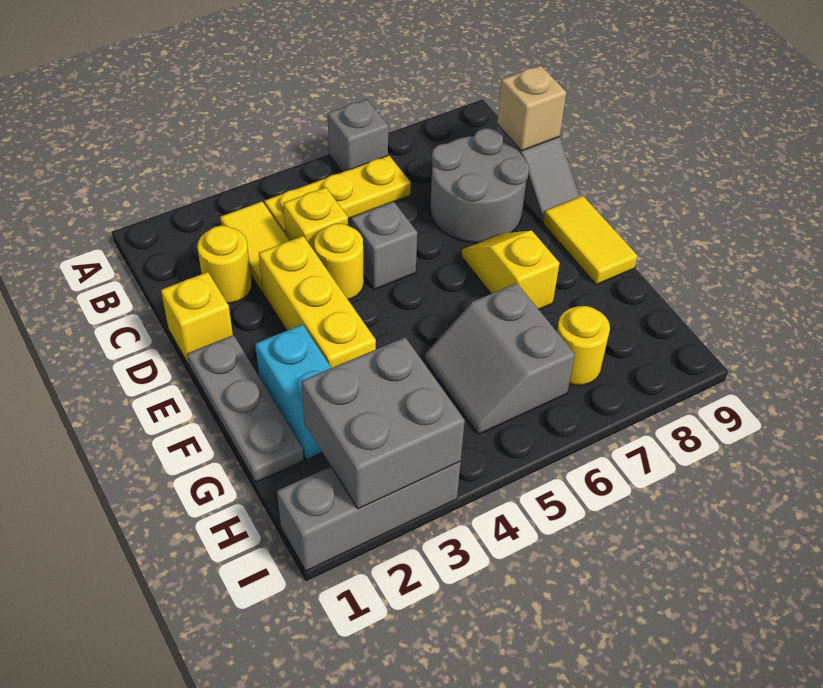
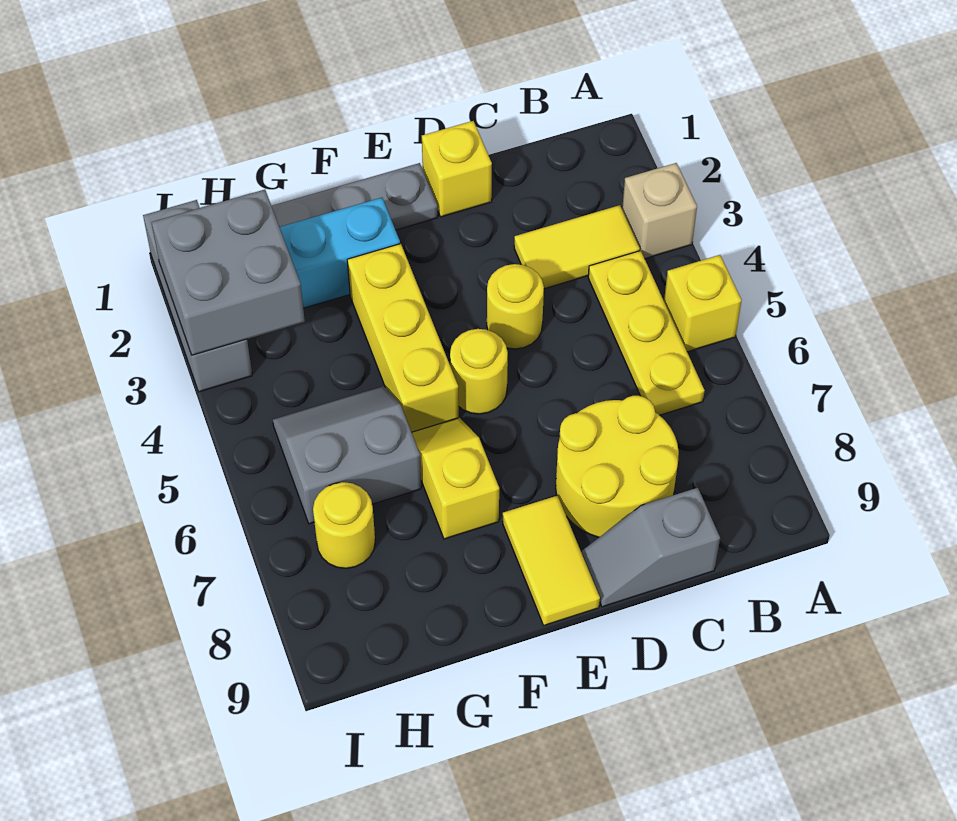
grey 1x1 brick [327,99,388,172] -> none
yellow 1x1 round brick [197,226,252,303] -> yellow 1x1 round brick moved to [450,329,508,414]
yellow 1x1 brick [283,187,348,252] -> yellow 1x1 brick moved to [664,255,742,352]
grey 2x2 round brick [430,128,529,243] -> yellow 2x2 round brick [556,396,679,537]
tan 1x1 brick [497,66,566,151] -> tan 1x1 brick moved to [622,163,697,259]
yellow 1x3 brick [259,236,376,368] -> yellow 1x3 brick turned to [347,244,459,432]
grey 1x1 brick [351,202,417,290] -> none
yellow 1x2 slope [461,231,560,309] -> yellow 1x2 slope turned to [412,418,499,539]
yellow 1x2 tile [543,196,637,285] -> yellow 1x2 tile turned to [503,496,600,625]

